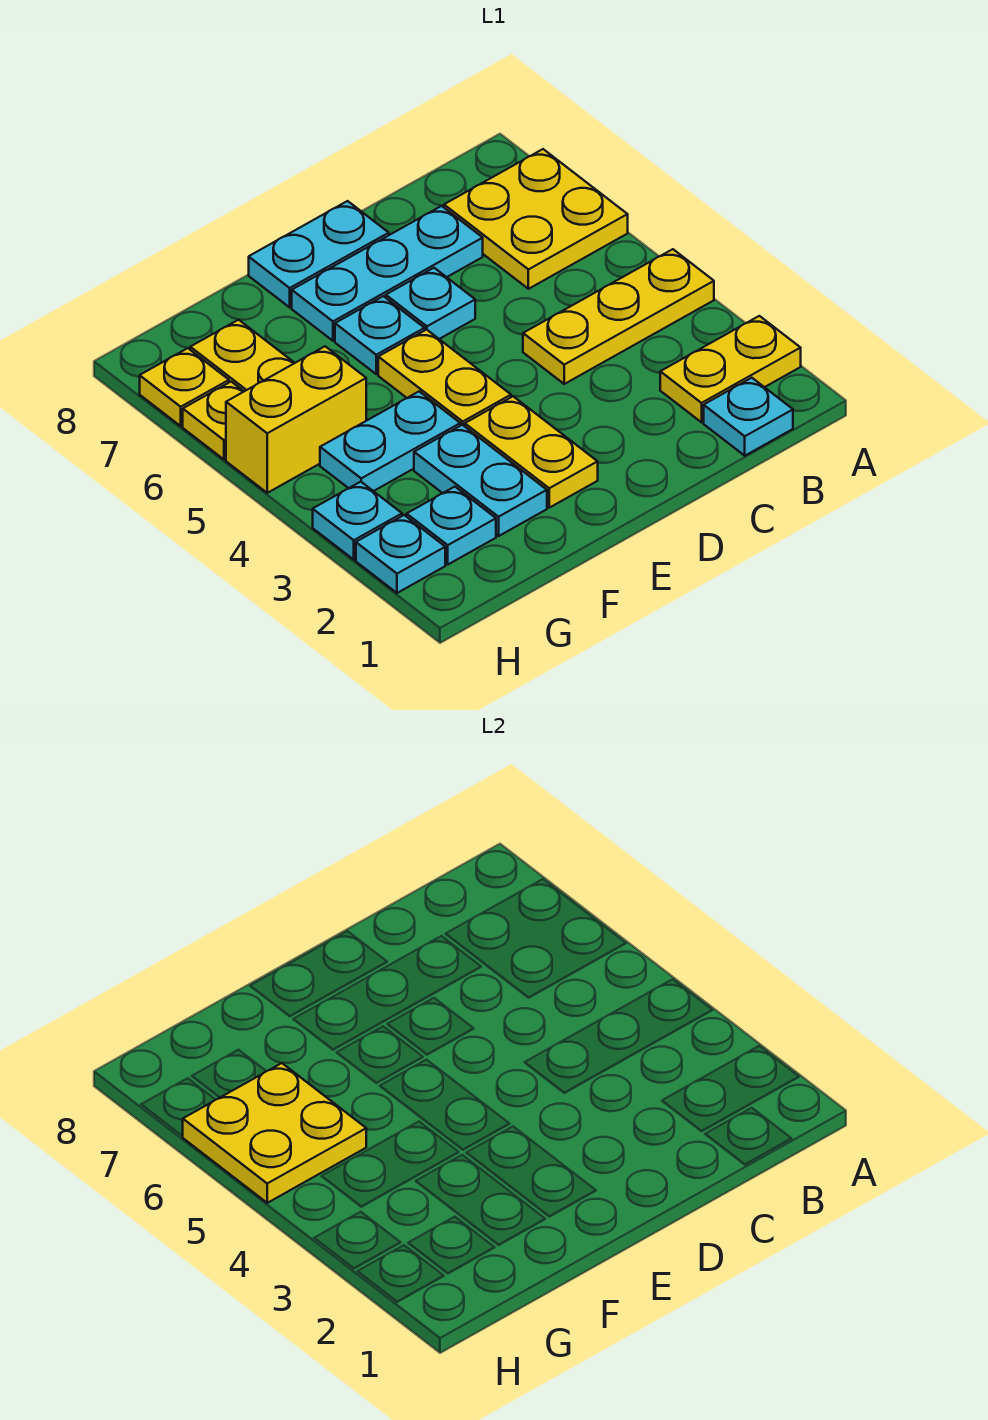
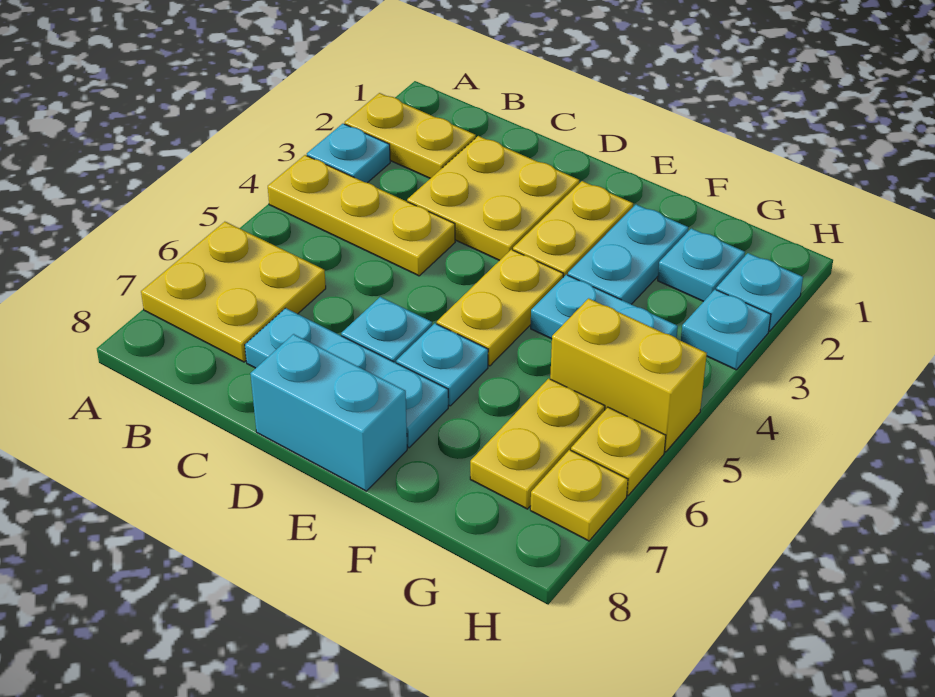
cyan 1x1 plate [704,378,793,456] -> cyan 1x1 plate moved to [307,124,390,183]
cyan 1x2 plate [249,201,389,307] -> cyan 1x2 brick [250,334,407,491]
yellow 2x2 plate [183,1063,366,1203] -> yellow 2x2 plate moved to [407,136,579,261]

